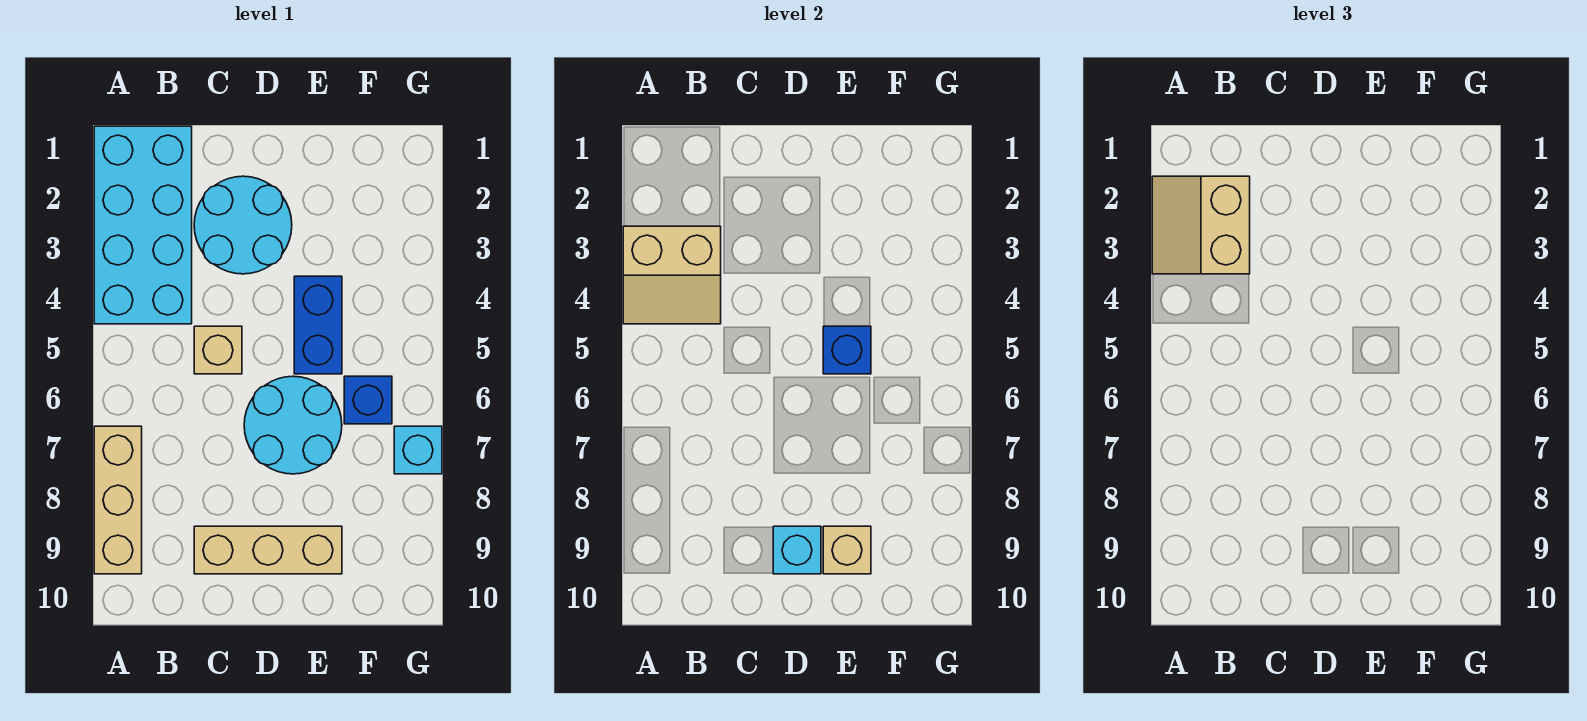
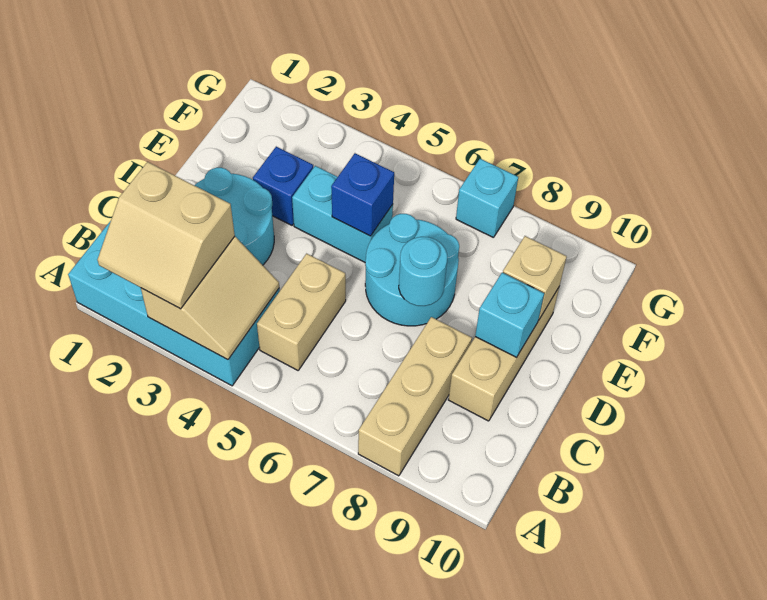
tan 1x3 brick [94,426,142,574] -> tan 1x3 brick turned to [358,317,472,476]
tan 1x1 brick [194,326,242,374] -> tan 1x2 brick [257,254,346,370]
none -> cyan 1x1 round brick [399,237,447,306]
blue 1x2 brick [294,276,342,374] -> cyan 1x2 brick [292,166,393,262]
blue 1x1 brick [344,376,392,424] -> blue 1x1 brick moved to [253,147,313,225]

